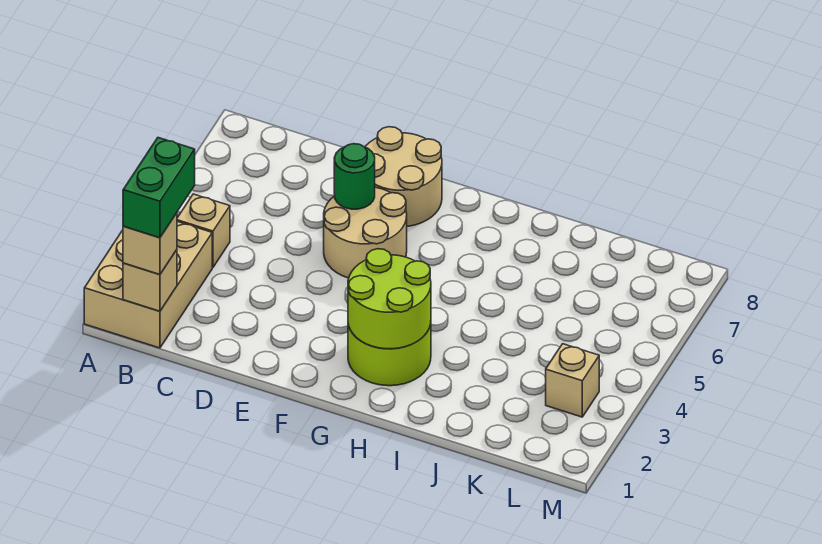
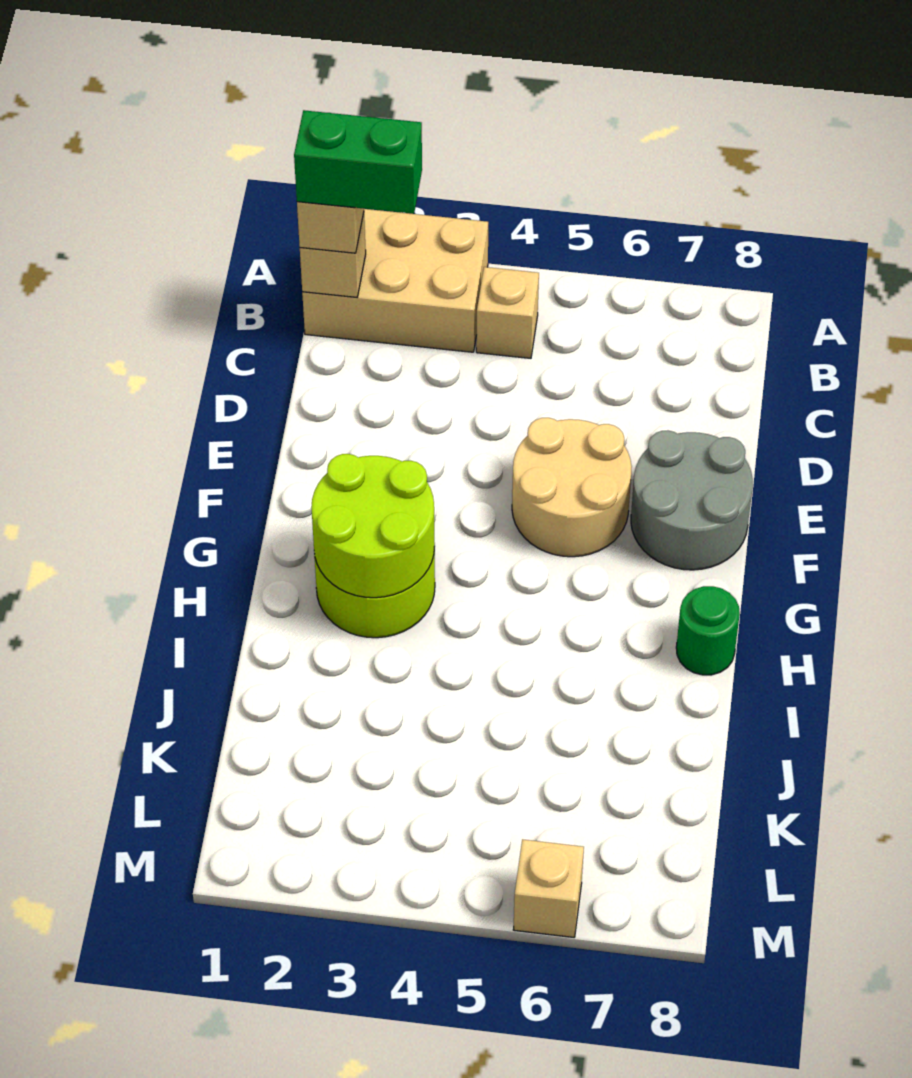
green 1x1 round brick [334,144,375,209] -> green 1x1 round brick moved to [676,586,740,675]
tan 2x2 round brick [365,127,442,226] -> grey 2x2 round brick [631,430,753,570]
tan 1x1 brick [546,344,599,417] -> tan 1x1 brick moved to [513,839,584,937]

